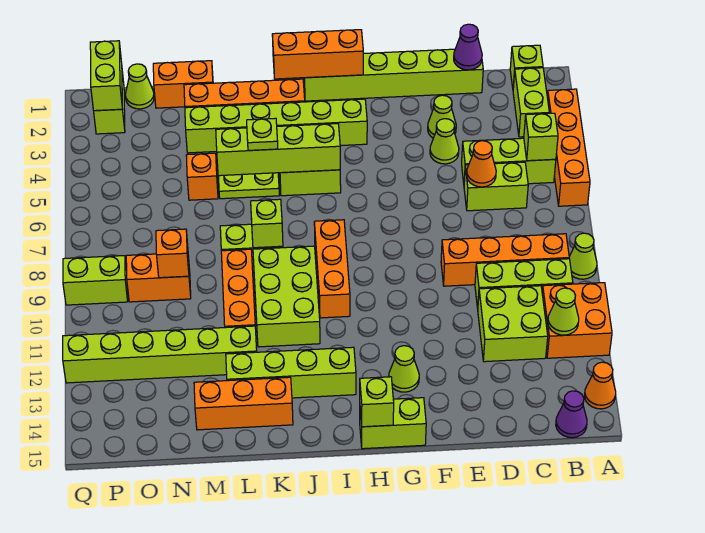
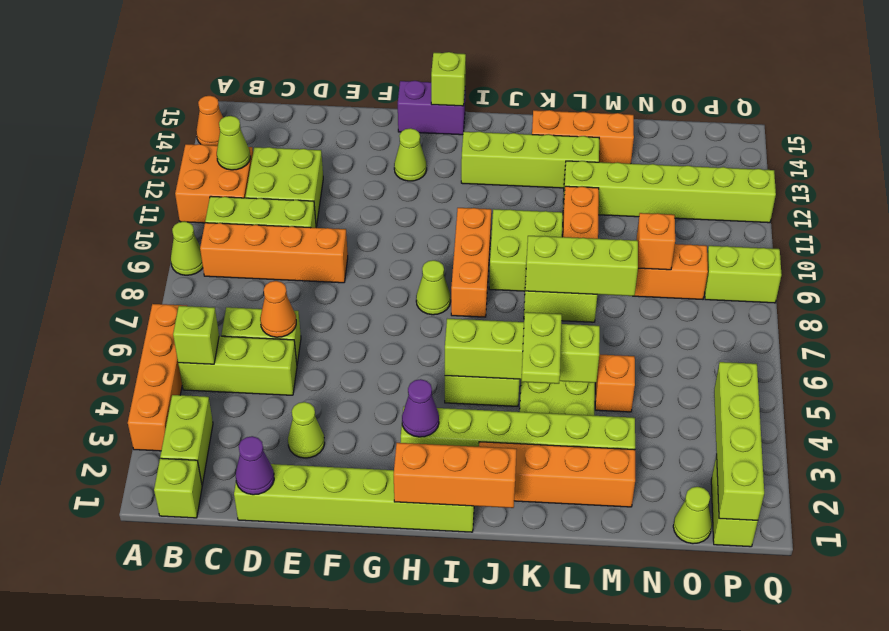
purple 1x1 cone [556,391,587,438] -> purple 1x1 cone moved to [402,379,439,437]
lime 1x1 cone [430,119,459,164] -> lime 1x1 cone moved to [416,260,451,315]
lime 1x2 brick [360,398,426,449] -> purple 1x2 brick [398,81,465,135]
lime 2x3 brick [253,246,320,347] -> lime 2x2 brick [489,209,563,291]
lime 1x1 plate [247,118,278,150] -> lime 1x2 plate [522,312,562,384]
lime 1x1 brick [251,199,283,248] -> lime 1x3 brick [525,236,638,296]
orange 1x2 brick [153,61,213,108] -> none
lime 1x2 brick [90,41,122,111] -> lime 1x4 brick [714,362,764,520]

